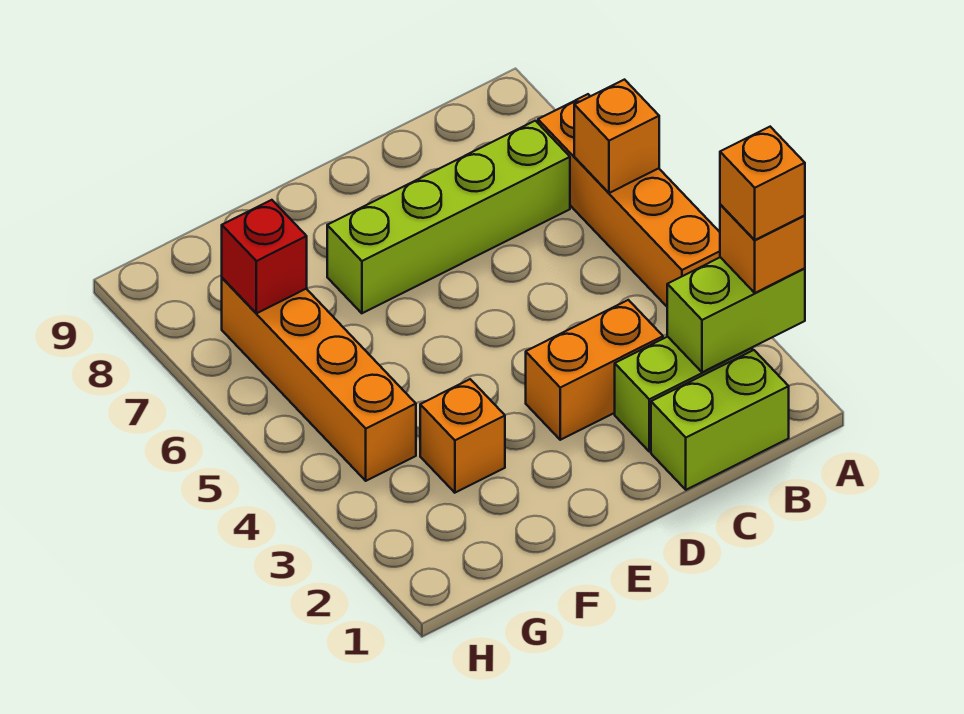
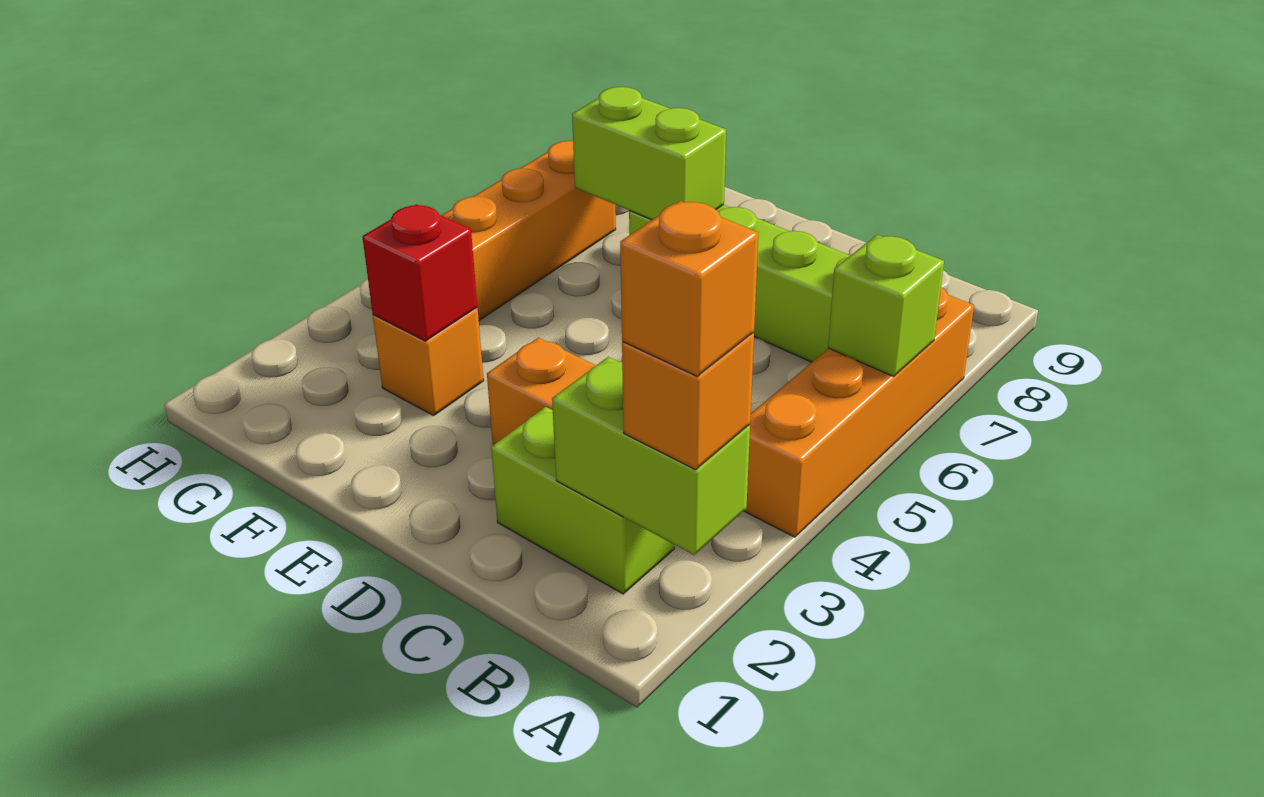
orange 1x1 brick [574,80,659,193] -> lime 1x1 brick [828,235,944,377]
lime 1x2 brick [651,350,789,490] -> lime 1x2 brick moved to [572,87,726,220]
red 1x1 brick [222,200,307,313] -> red 1x1 brick moved to [362,204,477,341]

